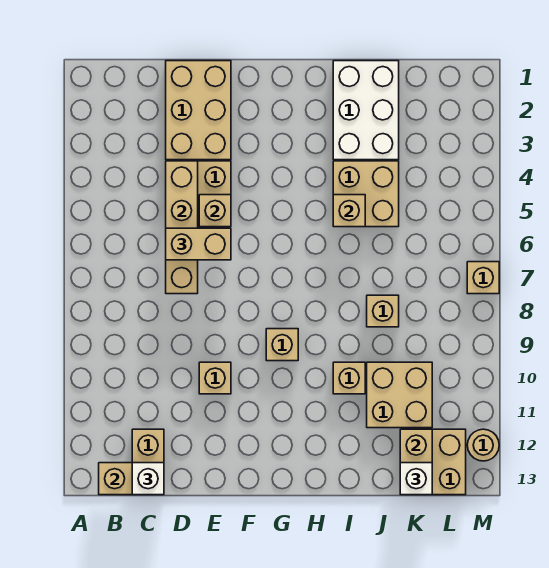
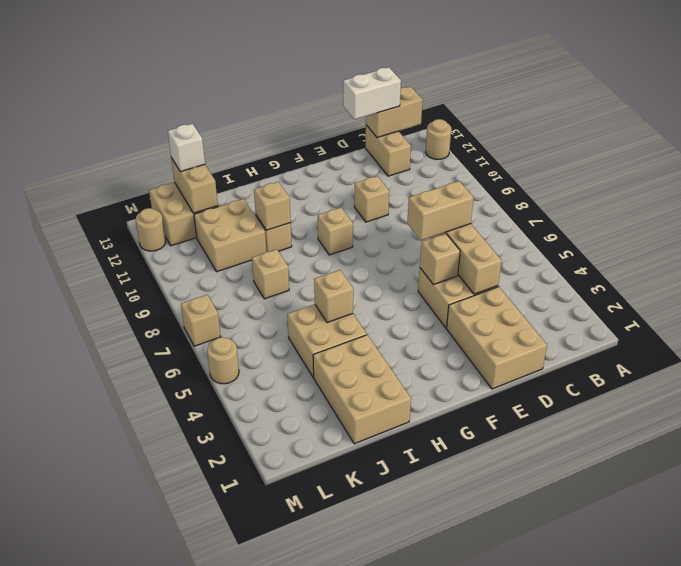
none -> tan 1x1 round brick [426,119,451,159]
white 1x1 brick [132,463,164,495] -> white 1x2 brick [343,67,401,119]
white 2x3 brick [333,61,399,160] -> tan 2x3 brick [313,335,411,444]
none -> tan 1x1 brick [254,182,291,230]
none -> tan 1x1 round brick [207,337,239,384]

